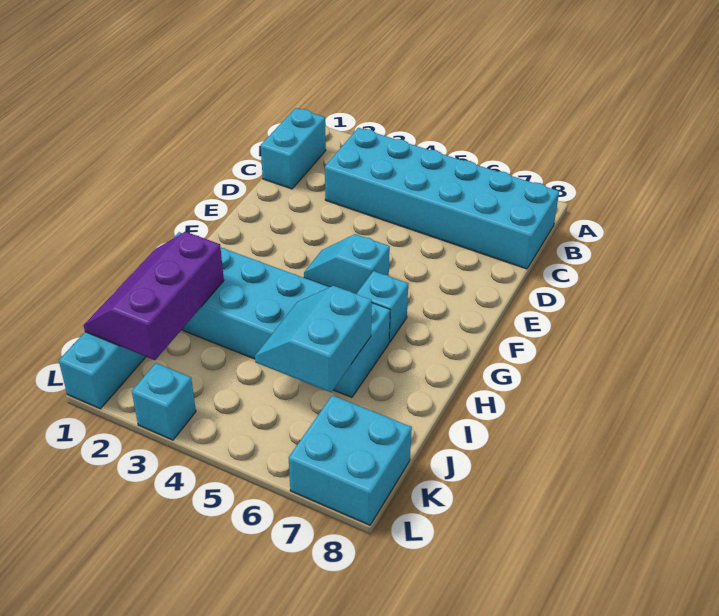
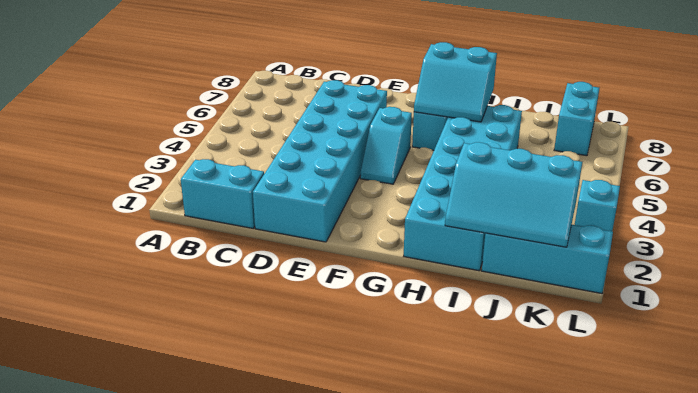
cyan 2x6 brick [325,128,559,269] -> cyan 2x6 brick moved to [253,80,387,242]
purple 2x3 slope [84,232,224,360] -> cyan 2x3 slope [445,142,582,247]
cyan 2x2 slope [255,286,372,392] -> cyan 2x2 slope moved to [414,42,497,122]
cyan 2x2 brick [289,395,412,525] -> cyan 1x2 brick [554,82,599,156]

